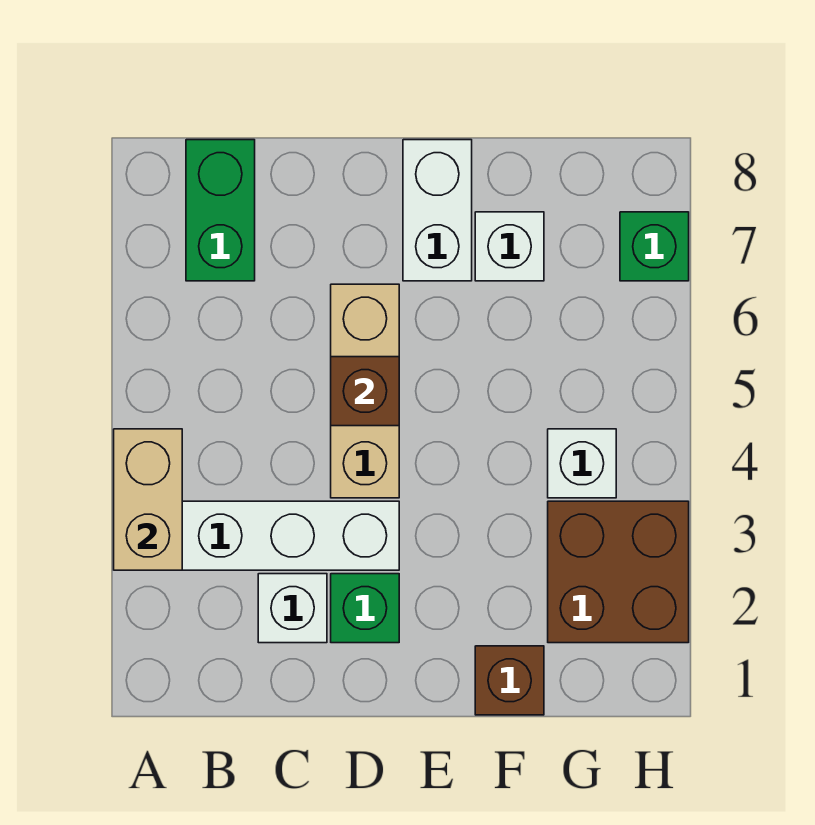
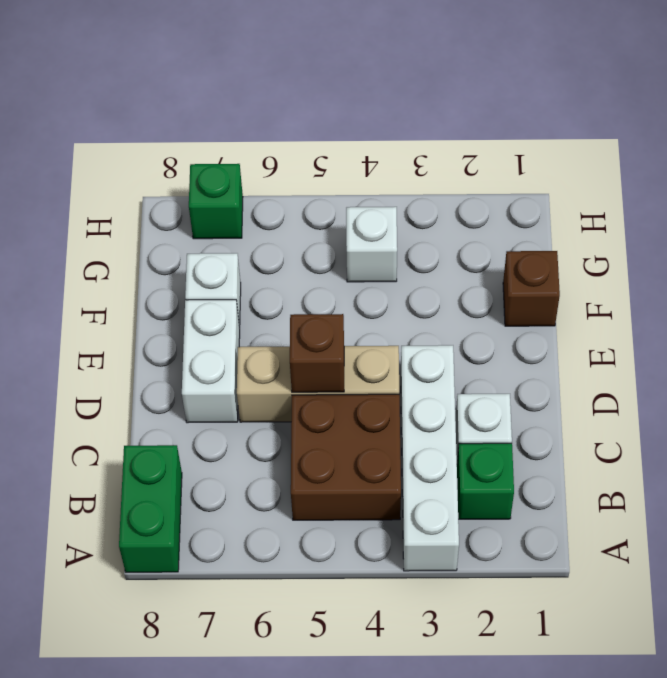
tan 1x2 brick [114,429,182,570] -> none
green 1x2 brick [186,140,255,281] -> green 1x2 brick turned to [119,445,182,572]
green 1x1 brick [331,574,399,643] -> green 1x1 brick moved to [457,443,514,519]
white 1x2 brick [403,140,472,281] -> white 1x2 brick turned to [182,300,240,423]
brown 2x2 brick [548,501,689,643] -> brown 2x2 brick moved to [291,394,401,520]

